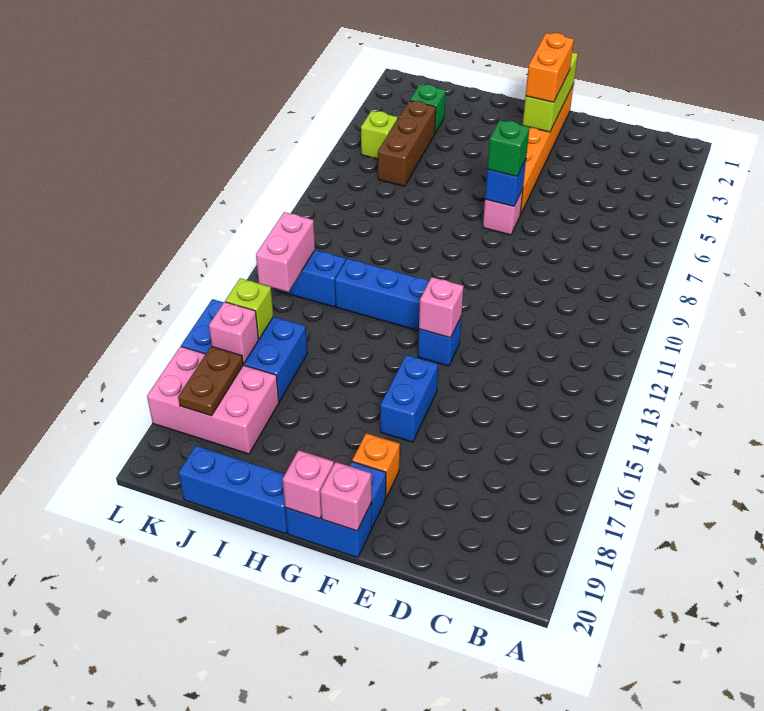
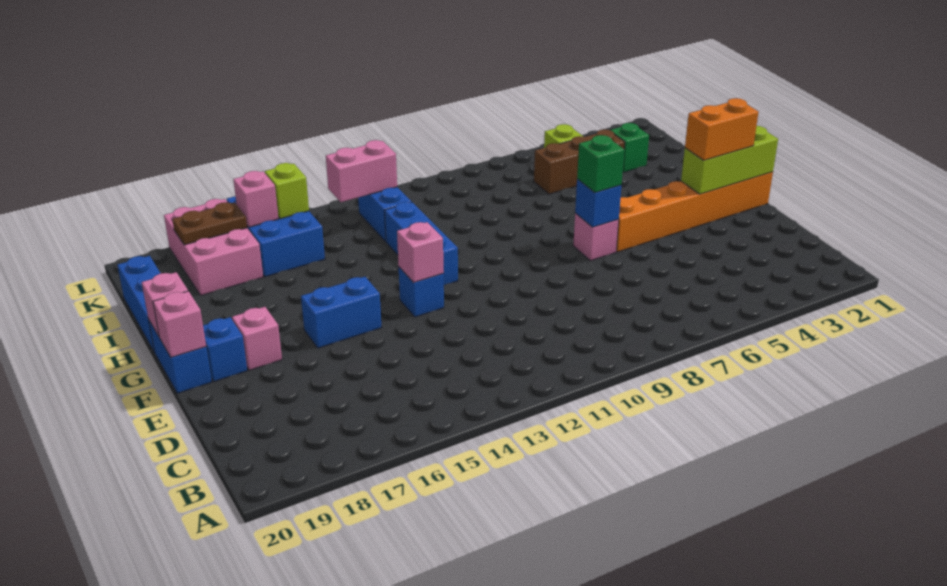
orange 1x1 brick [352,433,400,498] -> pink 1x1 brick [232,307,282,370]

